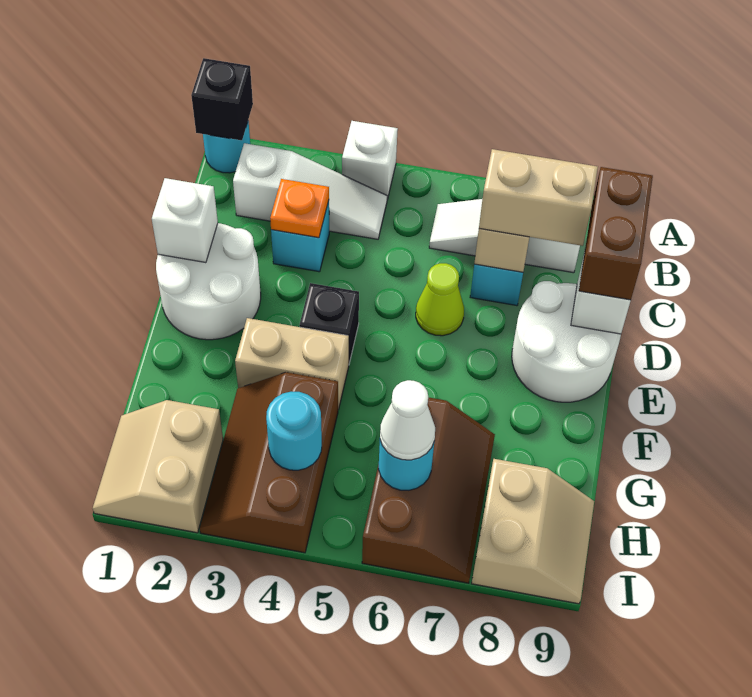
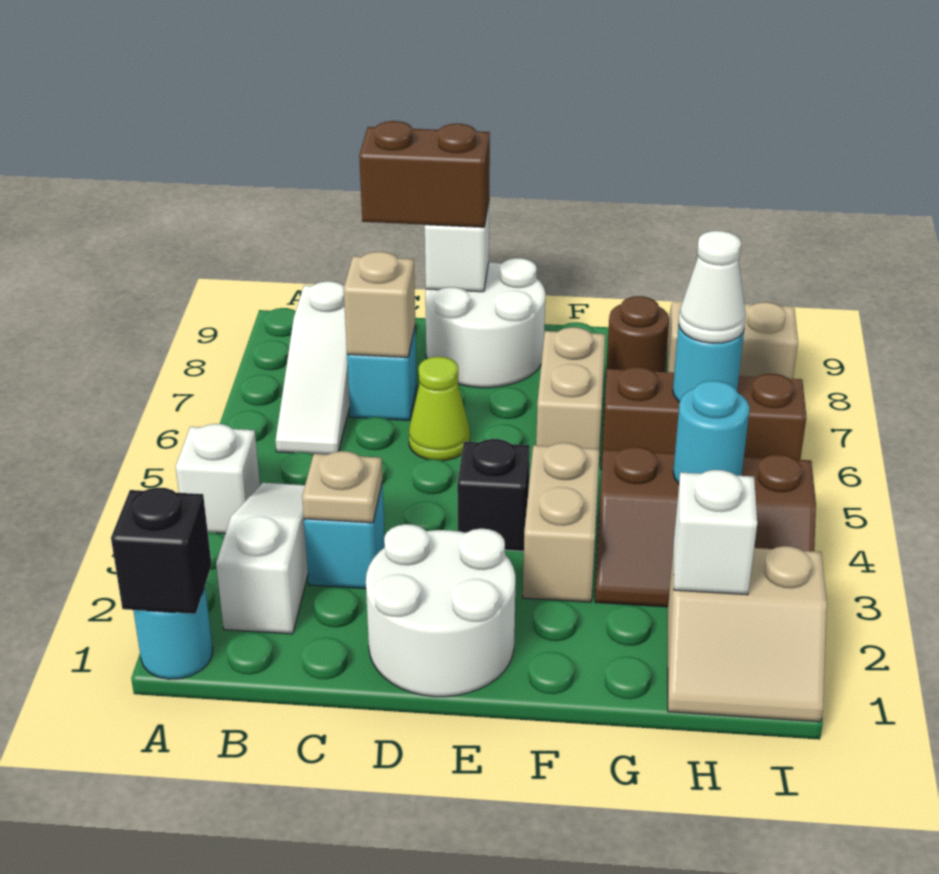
orange 1x1 plate [270,179,329,238] -> tan 1x1 plate [302,451,382,523]
tan 1x2 brick [479,149,598,246] -> tan 1x2 brick moved to [536,327,605,449]
white 1x1 brick [152,178,218,263] -> white 1x1 brick moved to [674,470,757,595]
none -> brown 1x1 round brick [606,296,669,373]

